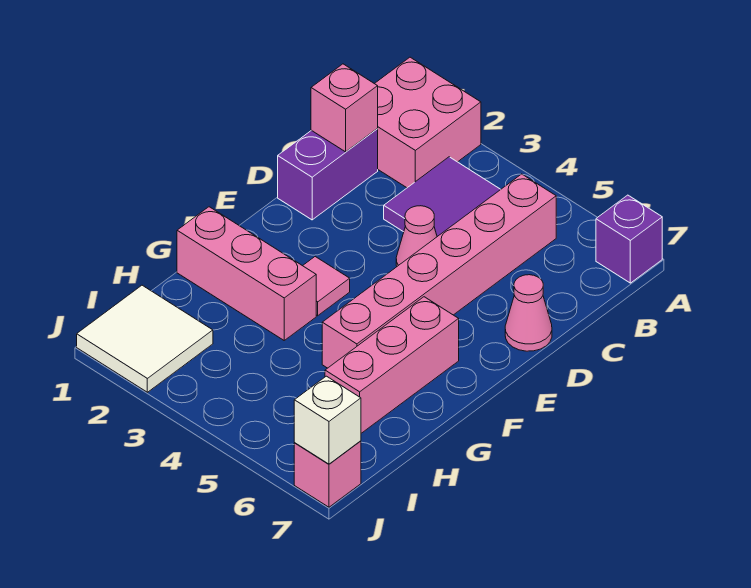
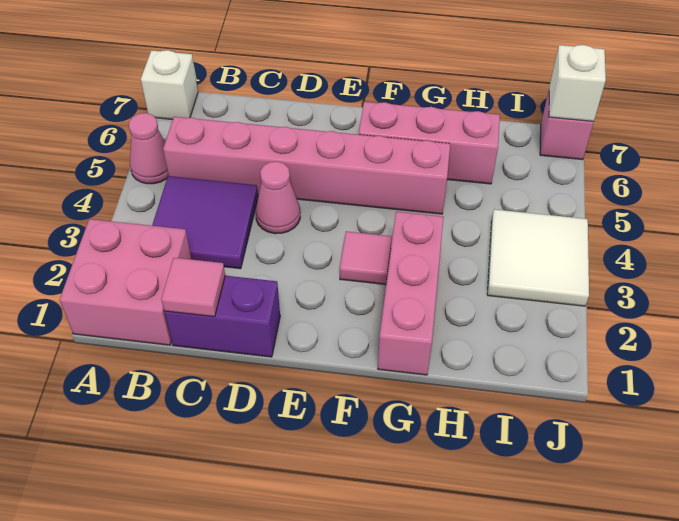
purple 1x1 brick [596,195,662,283] -> white 1x1 brick [141,50,198,120]
pink 1x1 brick [311,64,378,152] -> pink 1x1 tile [161,258,225,317]
pink 1x1 cone [505,275,552,351] -> pink 1x1 cone moved to [129,113,169,184]
white 2x2 tile [77,285,213,392] -> white 2x2 tile moved to [487,209,589,306]

